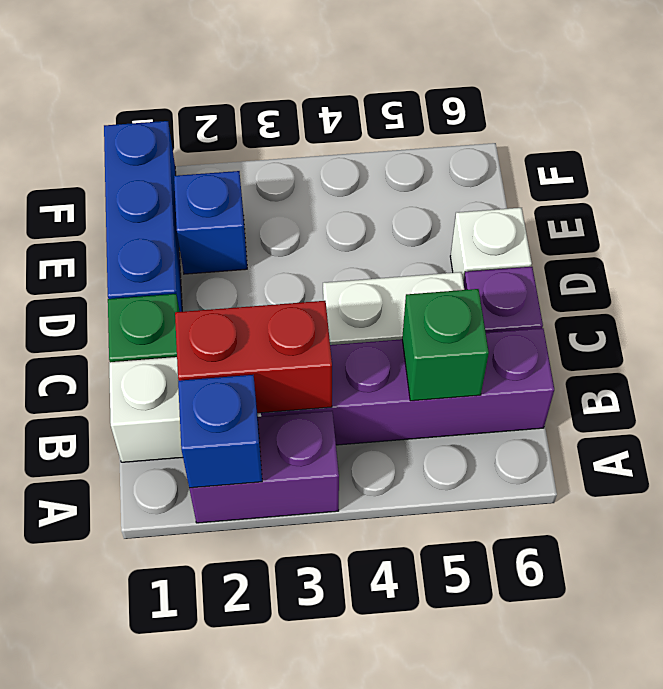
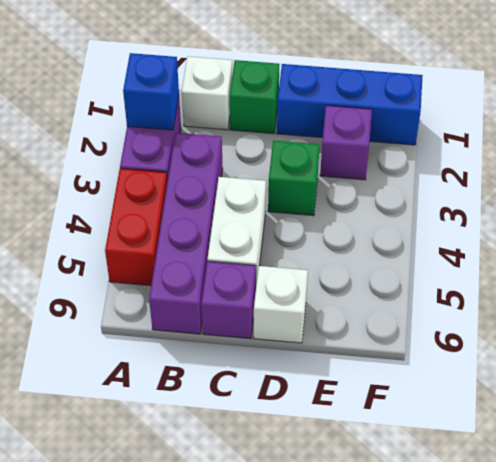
red 1x2 brick [175,301,332,413] -> red 1x2 brick moved to [105,169,167,286]
green 1x1 brick [402,289,489,401] -> green 1x1 brick moved to [268,141,320,216]
blue 1x1 brick [174,171,247,274] -> purple 1x1 brick [320,105,372,180]

